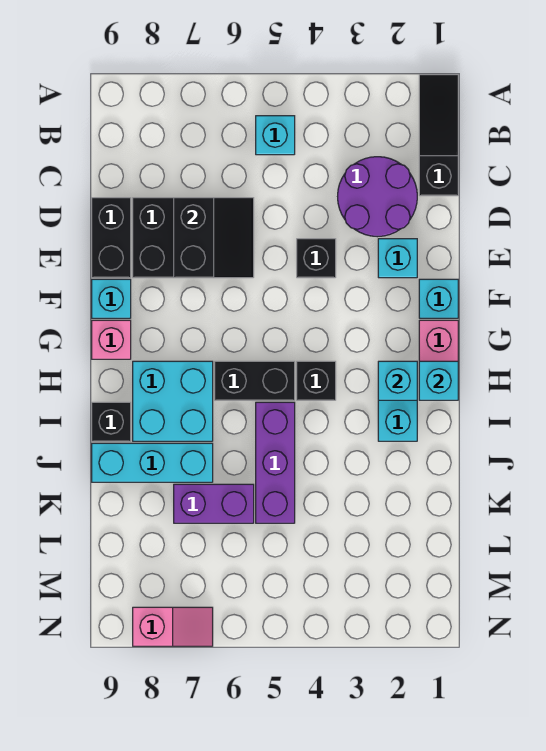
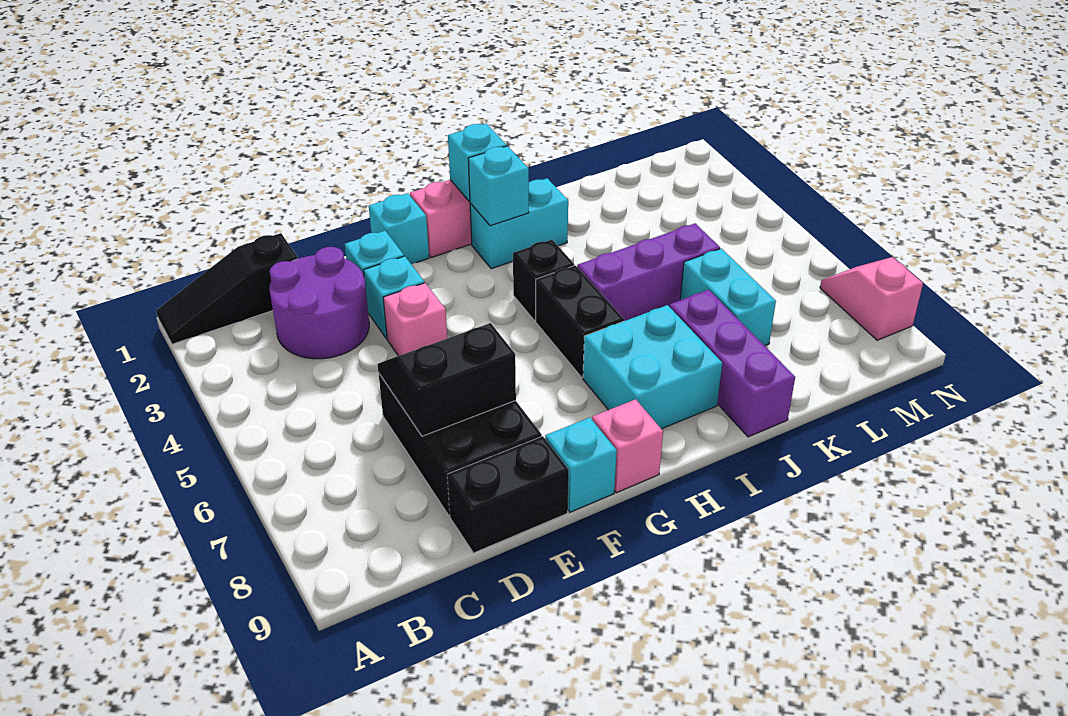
cyan 1x1 brick [256,116,295,155] -> cyan 1x1 brick moved to [363,256,424,339]
black 1x1 brick [297,239,336,278] -> pink 1x1 brick [383,283,447,356]
black 1x1 brick [92,402,131,441] -> none
cyan 1x3 brick [92,443,213,482] -> purple 1x3 brick [669,290,795,437]
purple 1x2 brick [174,484,254,523] -> cyan 1x2 brick [680,248,776,346]

